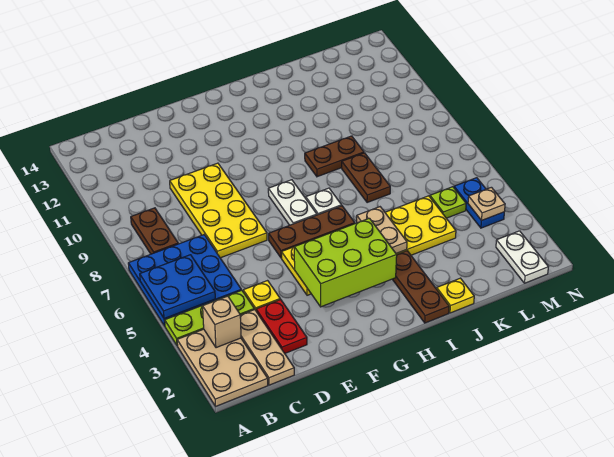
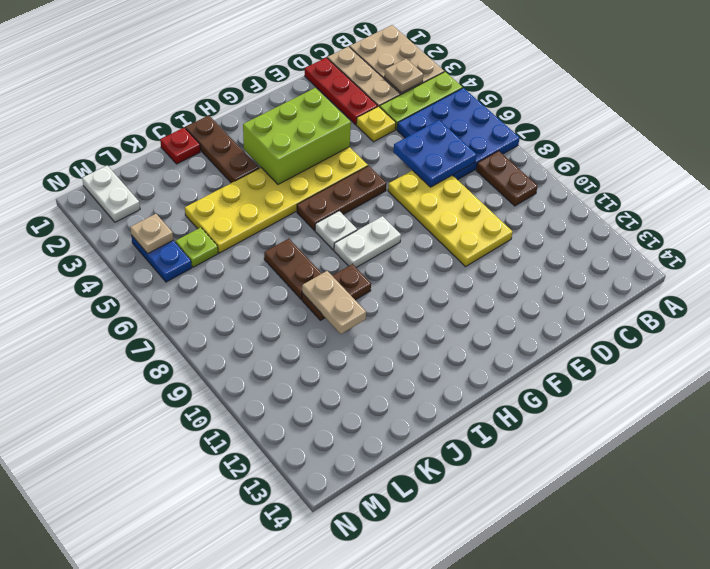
blue 2x2 plate [140,255,215,319] -> blue 2x2 plate moved to [393,120,477,187]
tan 1x1 brick [203,296,241,348] -> tan 1x1 plate [385,59,423,93]
red 1x2 plate [256,299,307,353] -> red 1x3 plate [305,58,378,125]
white 1x2 plate [268,180,317,225] -> white 1x2 plate turned to [334,216,401,268]
tan 1x2 plate [357,207,407,253] -> tan 1x2 plate moved to [302,271,366,334]
yellow 1x1 plate [437,278,474,313] -> red 1x1 plate [160,128,200,164]

